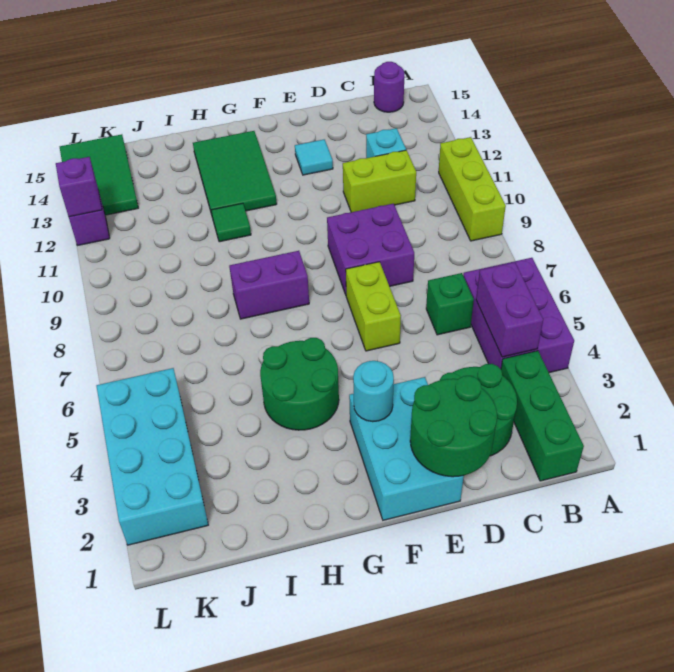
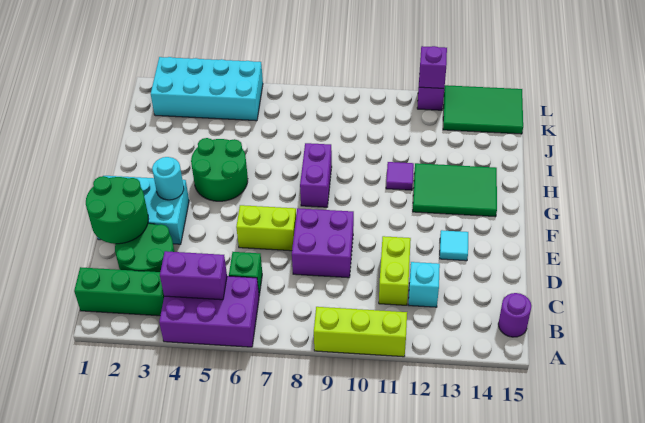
green 1x1 tile [211,203,251,242] -> purple 1x1 tile [386,162,414,190]

